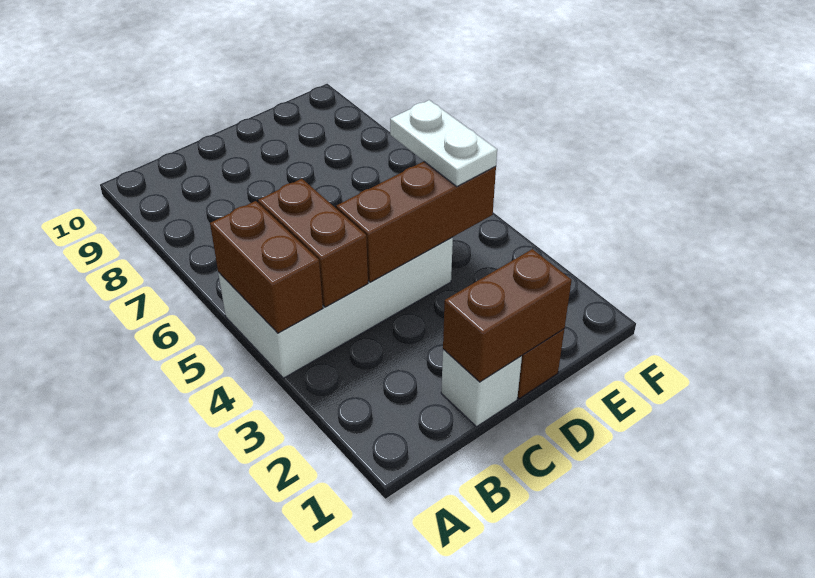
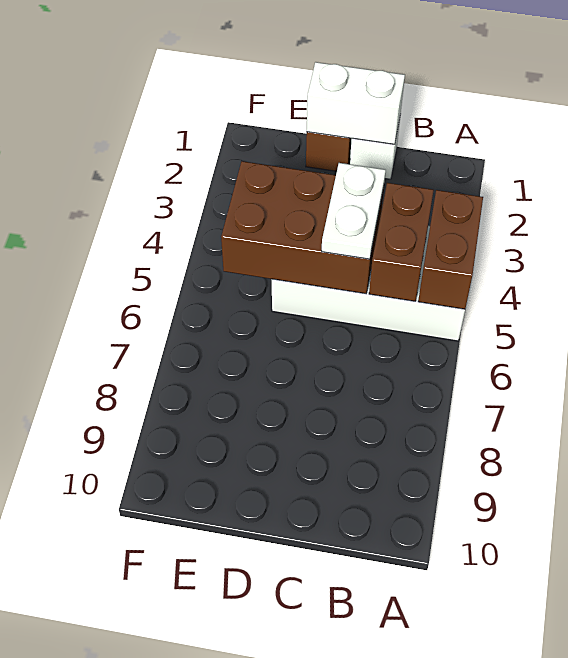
brown 1x2 brick [443,249,572,382] -> white 1x2 brick [307,62,405,144]
brown 1x3 brick [336,161,496,282] -> brown 2x3 brick [221,161,384,294]
white 1x2 plate [390,100,497,186] -> white 1x2 plate moved to [322,163,386,259]

